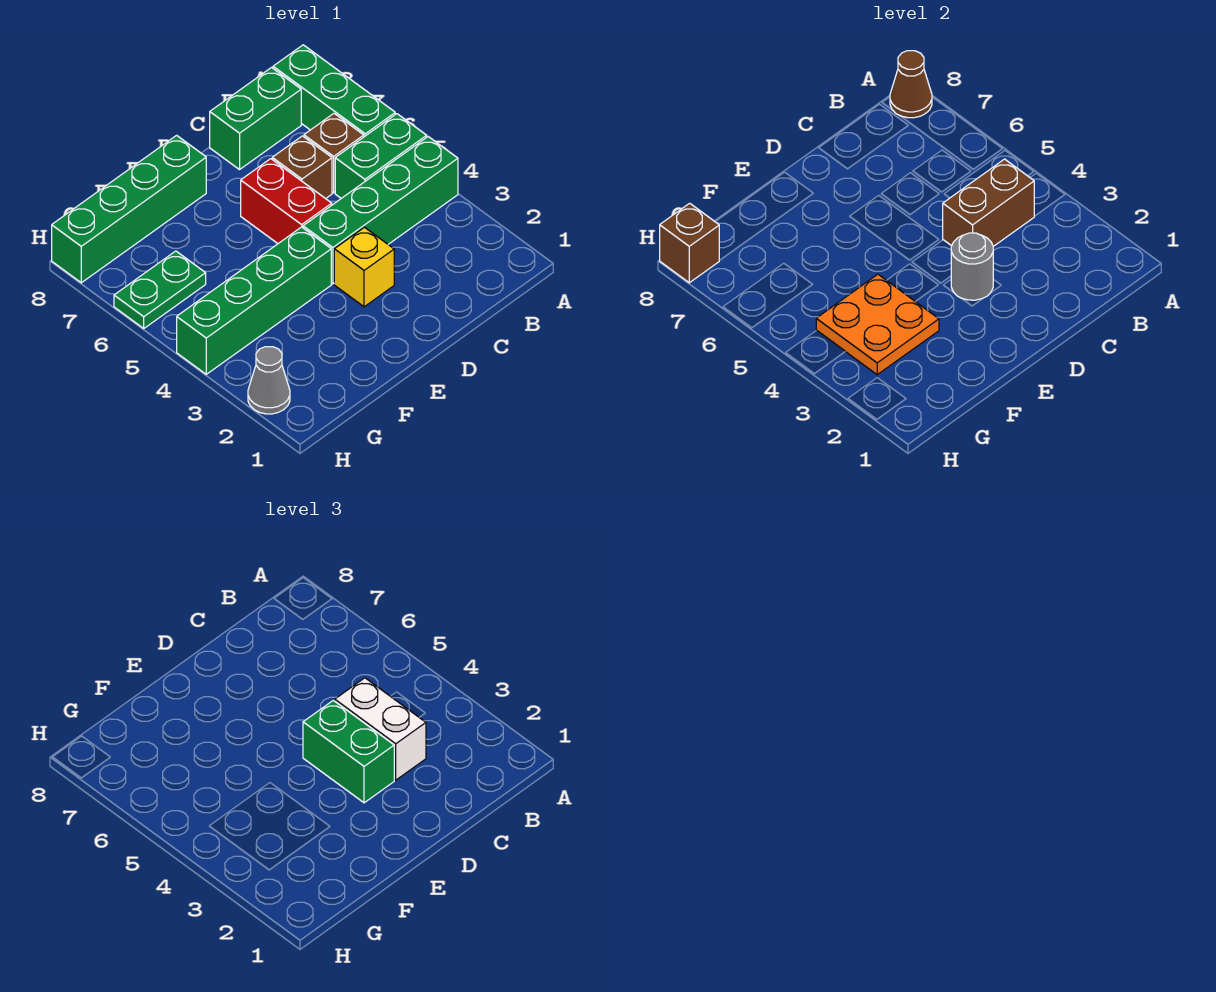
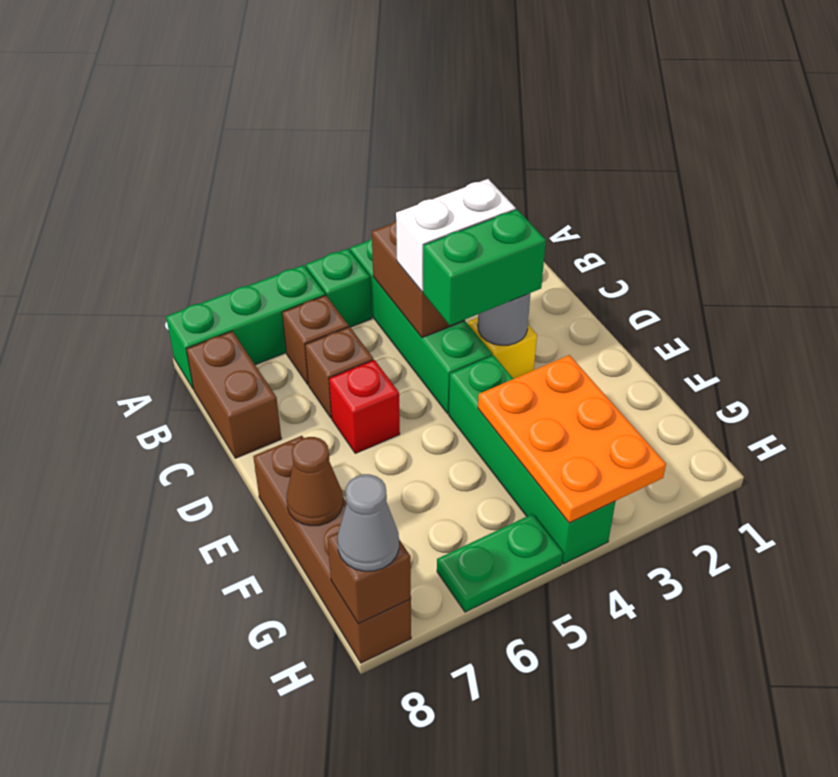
green 1x2 brick [335,114,427,198] -> green 1x1 brick [306,249,372,327]
brown 1x1 cone [890,51,932,118] -> brown 1x1 cone moved to [287,437,343,526]
green 1x2 brick [210,68,301,170] -> brown 1x2 brick [186,331,281,458]
red 1x2 brick [241,159,332,243] -> red 1x1 brick [329,360,400,453]
green 1x4 brick [52,135,206,283] -> brown 1x4 brick [253,436,411,663]
orange 2x2 plate [816,274,939,375] -> orange 2x3 plate [478,355,666,523]
green 1x2 plate [114,251,206,328] -> green 1x2 plate turned to [437,514,563,612]
grey 1x1 cone [248,347,290,414] -> grey 1x1 cone moved to [338,474,399,571]

